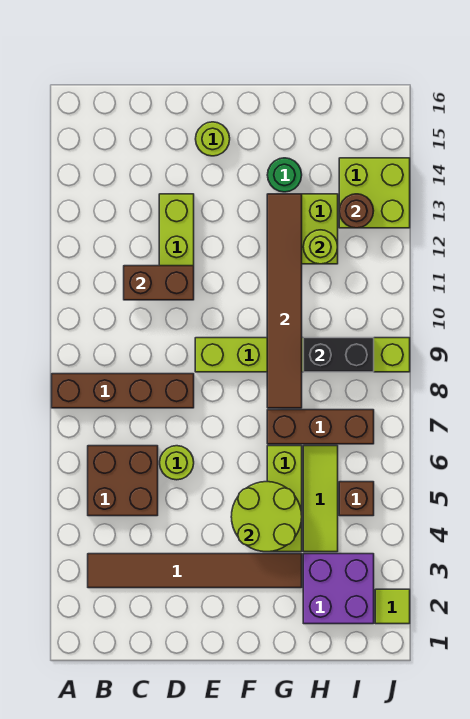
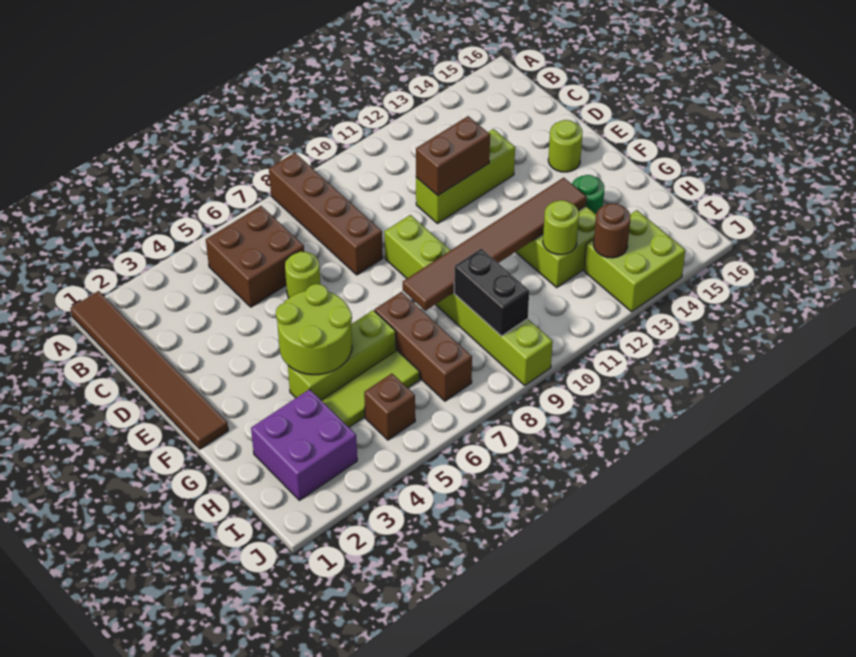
brown 1x6 tile [88,554,302,588] -> brown 1x6 tile moved to [70,291,228,449]
brown 1x2 brick [124,266,194,300] -> brown 1x2 brick turned to [416,116,490,196]
lime 1x1 tile [375,589,410,624] -> none

